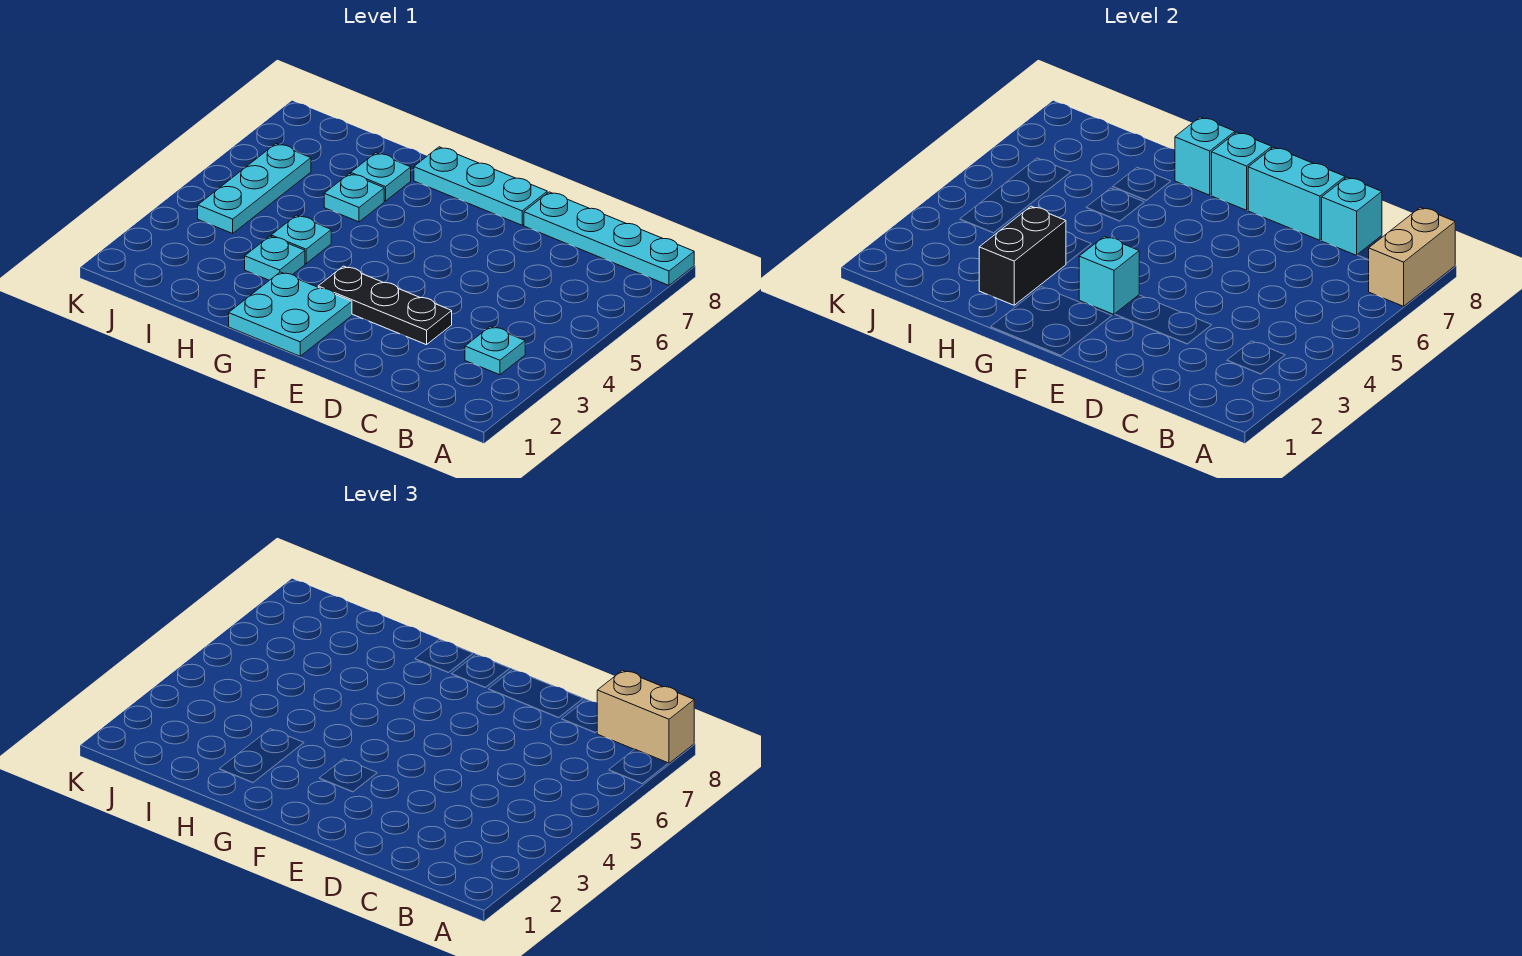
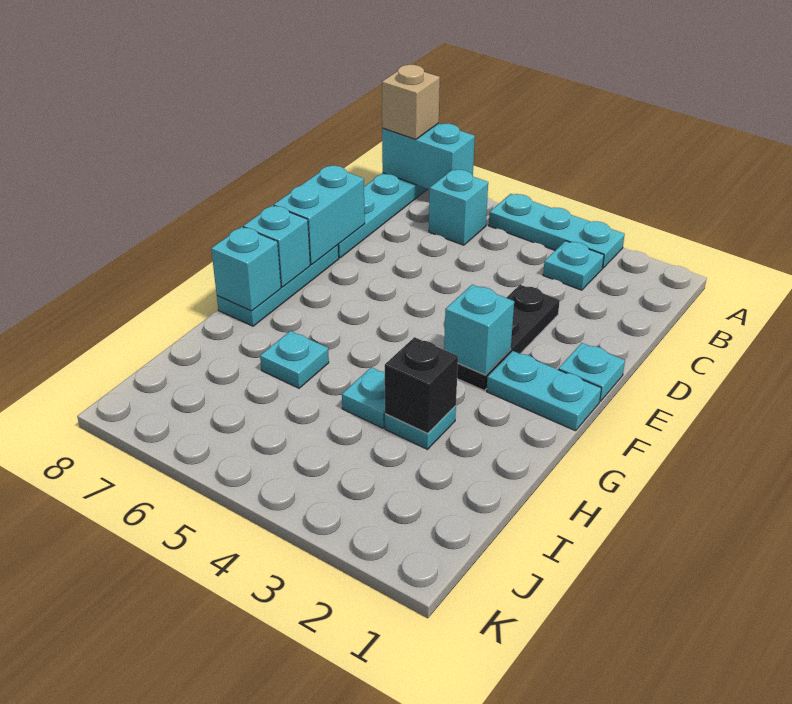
tan 1x2 brick [1369,207,1455,306] -> cyan 1x2 brick [382,123,475,190]
tan 1x2 brick [597,670,694,763] -> tan 1x1 brick [382,65,440,139]
cyan 1x1 brick [1322,177,1382,255] -> cyan 1x1 brick moved to [429,170,488,245]
cyan 2x2 plate [229,272,352,356] -> cyan 1x2 plate [487,351,601,431]
black 1x2 brick [979,206,1066,305] -> black 1x1 brick [385,337,458,434]
cyan 1x1 plate [351,153,411,201] -> cyan 1x1 plate moved to [558,343,625,401]
cyan 1x3 plate [198,144,311,233] -> cyan 1x3 plate moved to [489,194,625,268]

